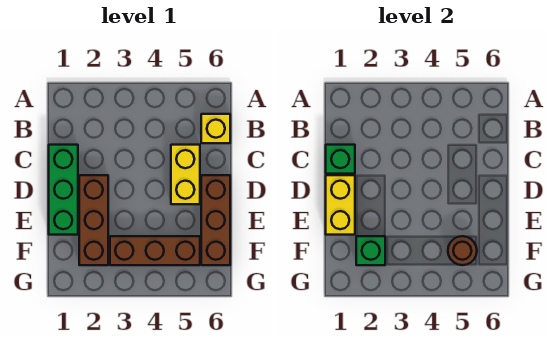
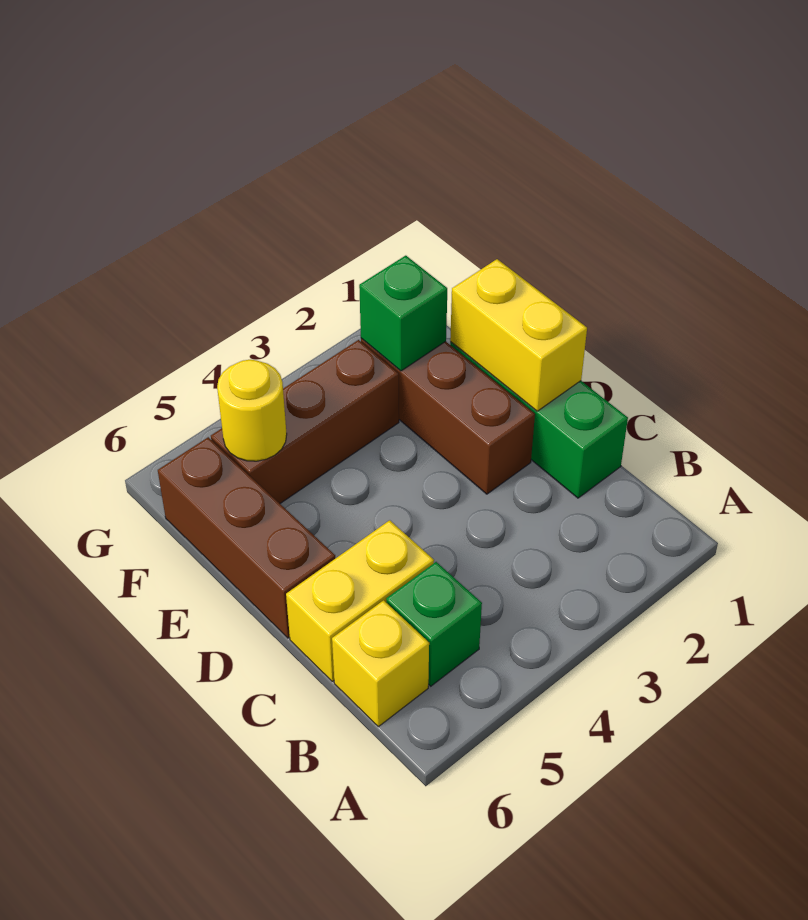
green 1x1 brick [326,145,355,174] -> green 1x1 brick moved to [386,562,482,686]
yellow 1x2 brick [171,145,200,204] -> yellow 1x2 brick turned to [286,520,434,681]
brown 1x1 round brick [448,236,477,265] -> yellow 1x1 round brick [217,360,287,461]

